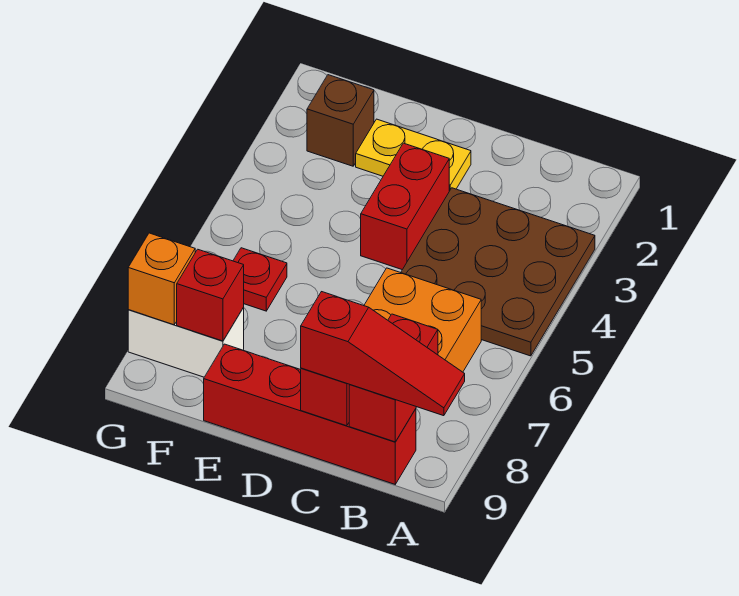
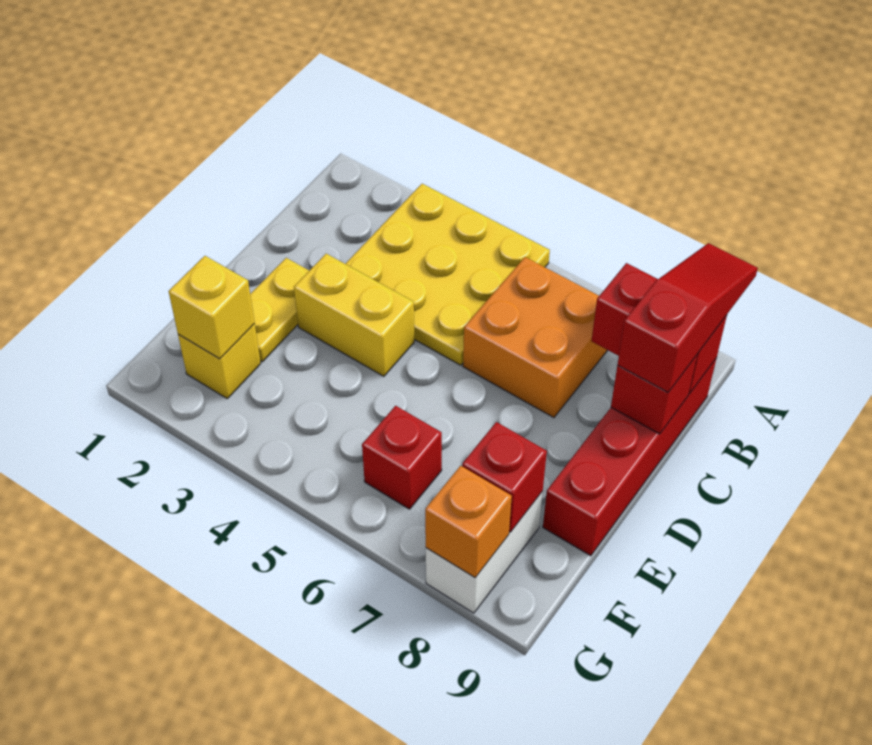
brown 3x3 plate [401,188,595,356] -> yellow 3x3 plate [346,184,550,365]
red 1x2 brick [361,143,449,270] -> yellow 1x2 brick [294,254,414,376]
brown 1x1 brick [307,75,374,166] -> yellow 1x1 brick [178,324,261,398]
none -> yellow 1x1 brick [169,256,255,359]
red 1x1 plate [233,248,287,311] -> red 1x1 brick [362,406,442,509]

